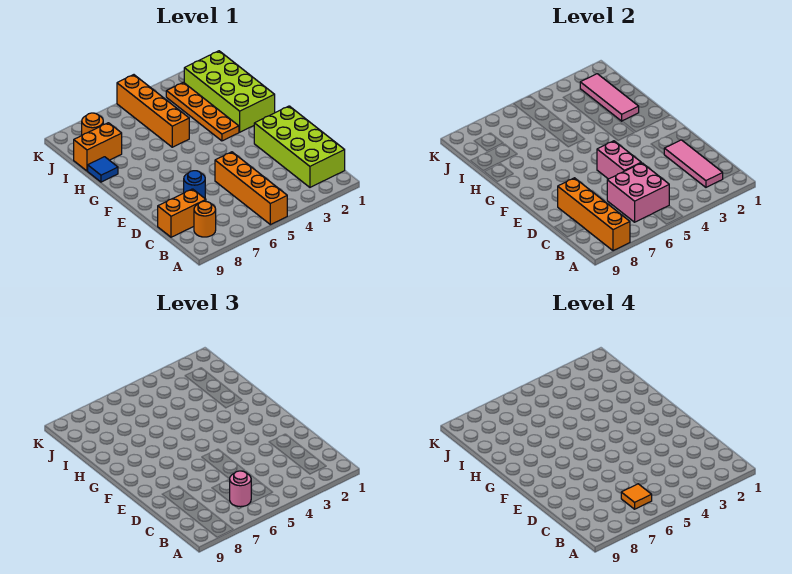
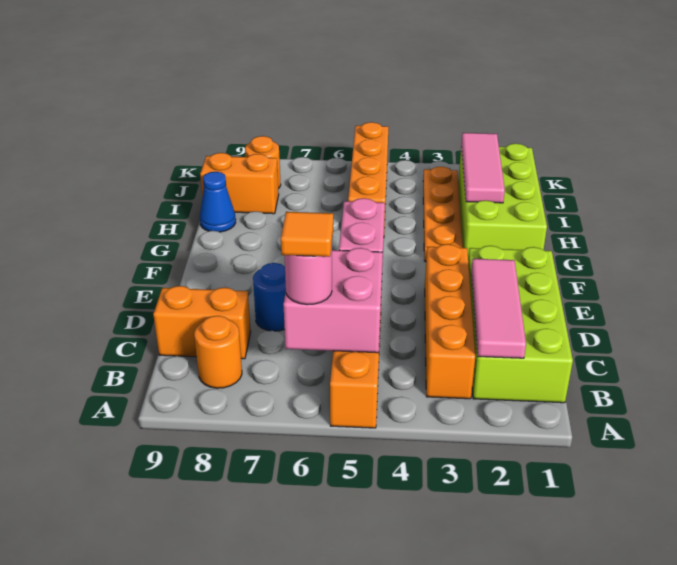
orange 1x4 brick [558,178,630,251] -> orange 1x4 brick moved to [425,244,475,399]
blue 1x1 tile [88,157,118,182] -> blue 1x1 cone [200,172,236,232]

